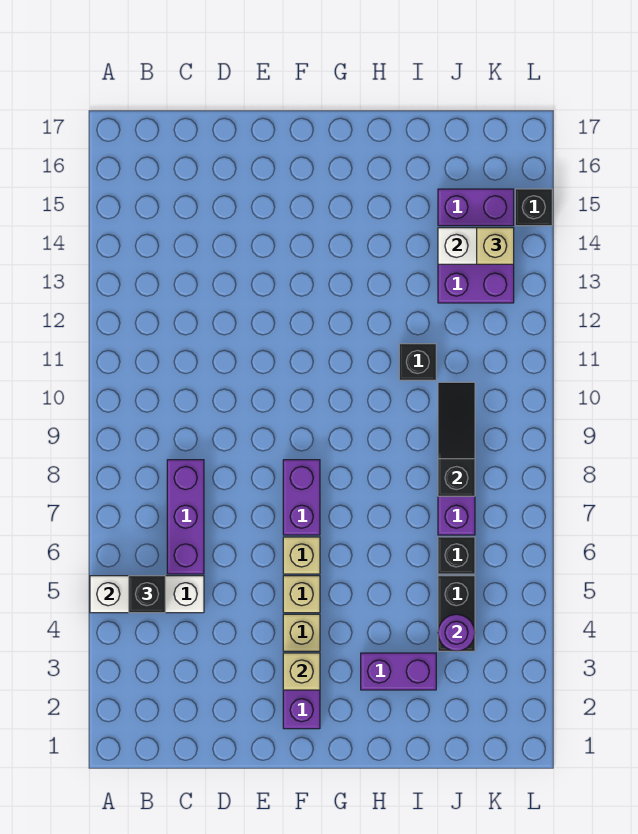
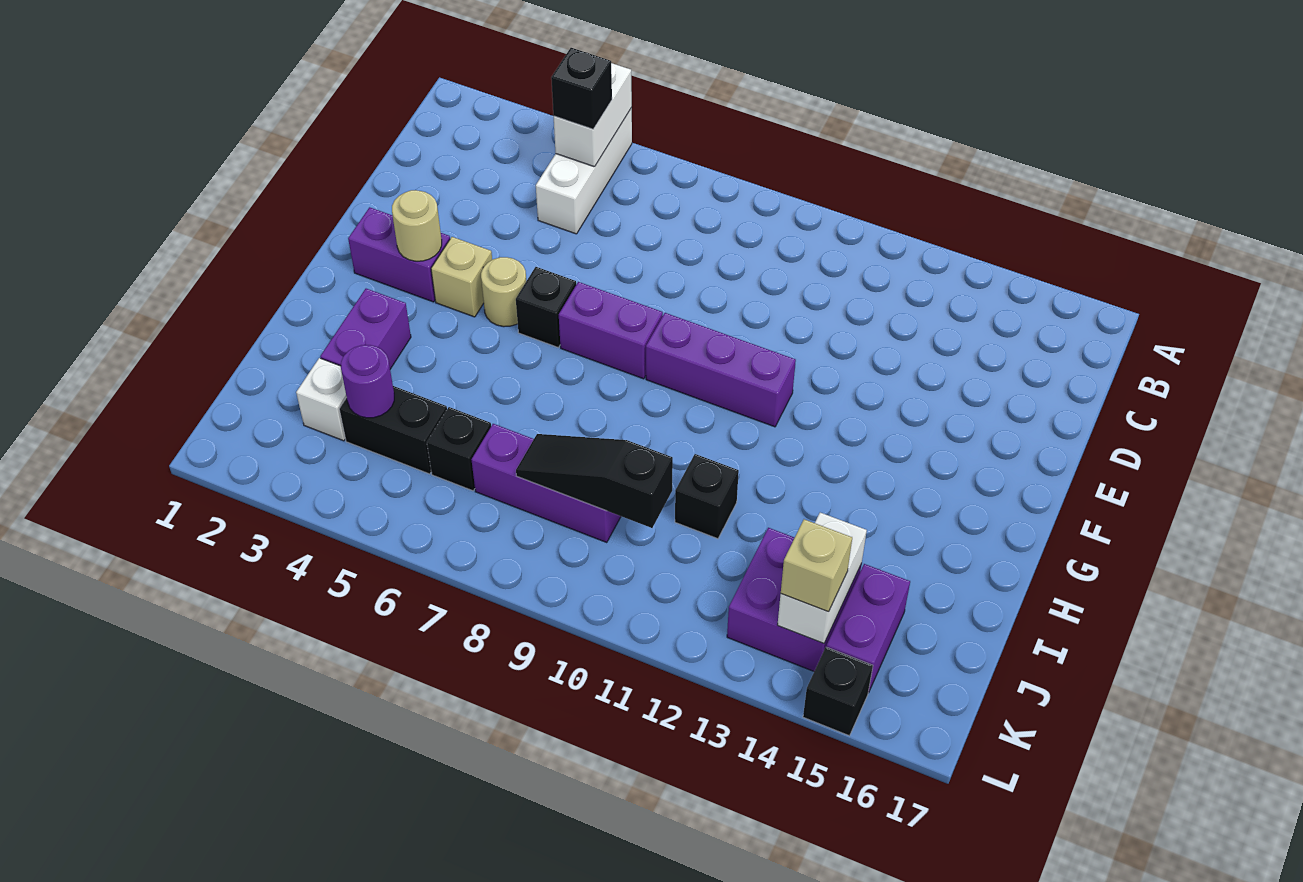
purple 1x3 brick [167,460,204,574] -> purple 1x3 brick moved to [646,313,796,427]
tan 1x1 brick [283,653,320,690] -> tan 1x1 round brick [392,190,442,261]
tan 1x1 brick [283,576,320,613] -> tan 1x1 round brick [481,257,526,327]
tan 1x1 brick [283,537,320,574] -> black 1x1 brick [516,267,576,348]
none -> white 1x1 brick [296,358,347,441]
black 1x3 slope [438,382,475,496] -> black 1x3 slope turned to [516,434,673,528]

